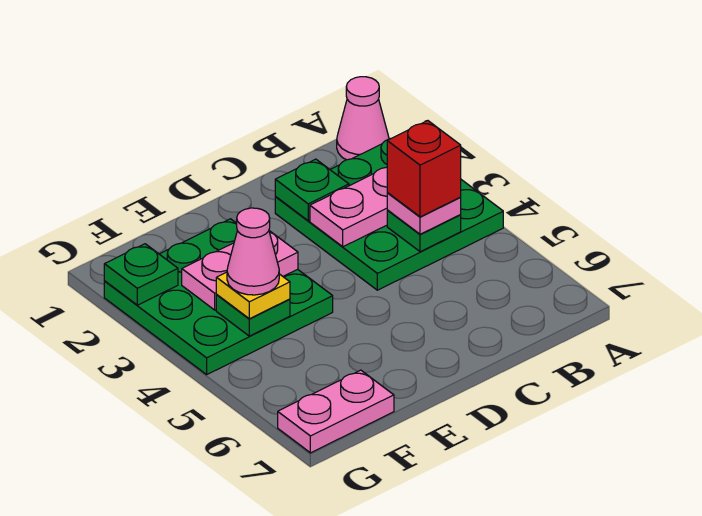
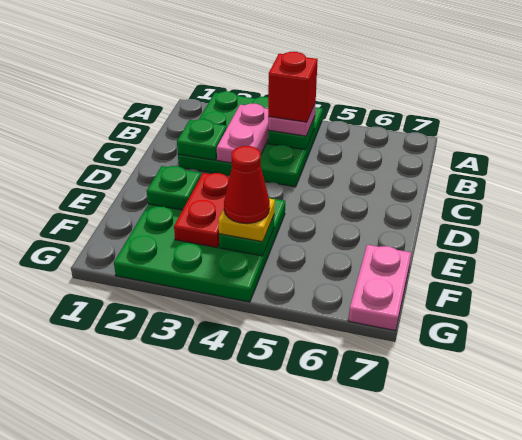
pink 1x1 cone [337,77,389,160] -> none
pink 1x2 plate [182,231,298,310] -> red 1x2 plate [174,173,229,248]
pink 1x1 cone [227,208,279,295] -> red 1x1 cone [224,146,270,224]
green 1x1 plate [104,244,178,305] -> green 1x1 plate moved to [147,166,201,210]

